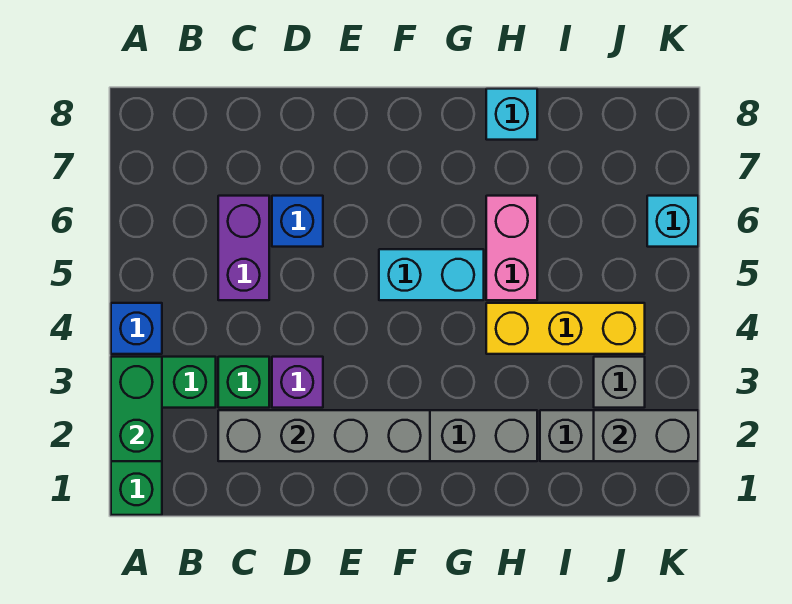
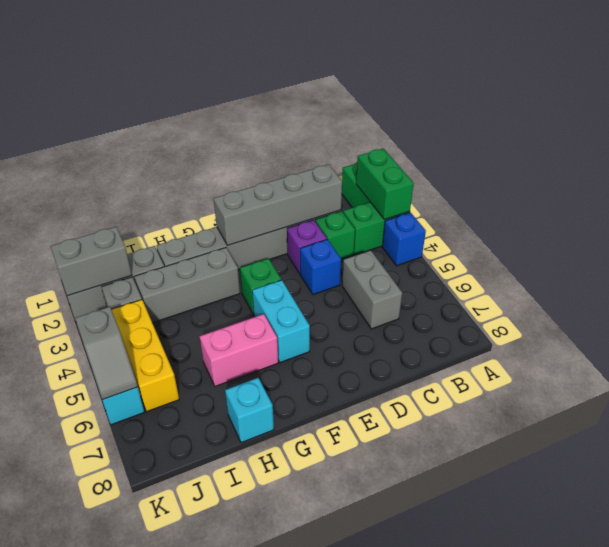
purple 1x2 brick [218,196,269,300] -> grey 1x2 brick [342,250,402,329]
blue 1x1 brick [272,196,323,247] -> blue 1x1 brick moved to [300,239,341,294]
none -> green 1x1 brick [240,258,281,315]
cyan 1x2 brick [379,249,484,300] -> cyan 1x2 brick turned to [252,280,310,363]
none -> grey 1x3 brick [134,248,240,323]
yellow 1x3 brick [486,303,645,354] -> yellow 1x3 brick turned to [111,300,179,412]
pink 1x2 brick [486,196,537,300] -> pink 1x2 brick turned to [199,314,278,386]
none -> grey 1x2 slope [75,307,138,400]

